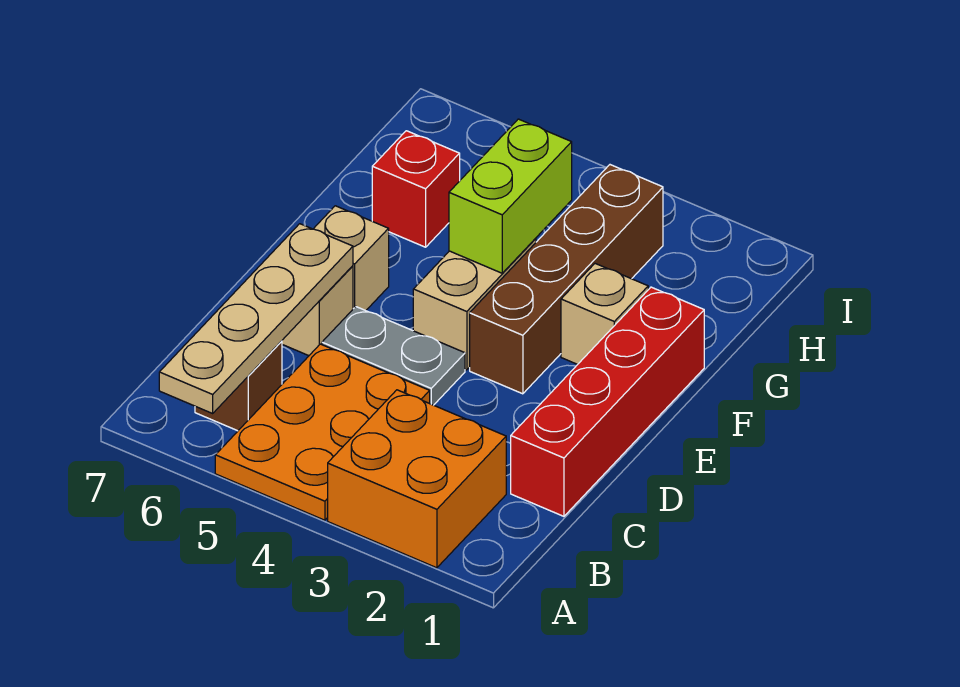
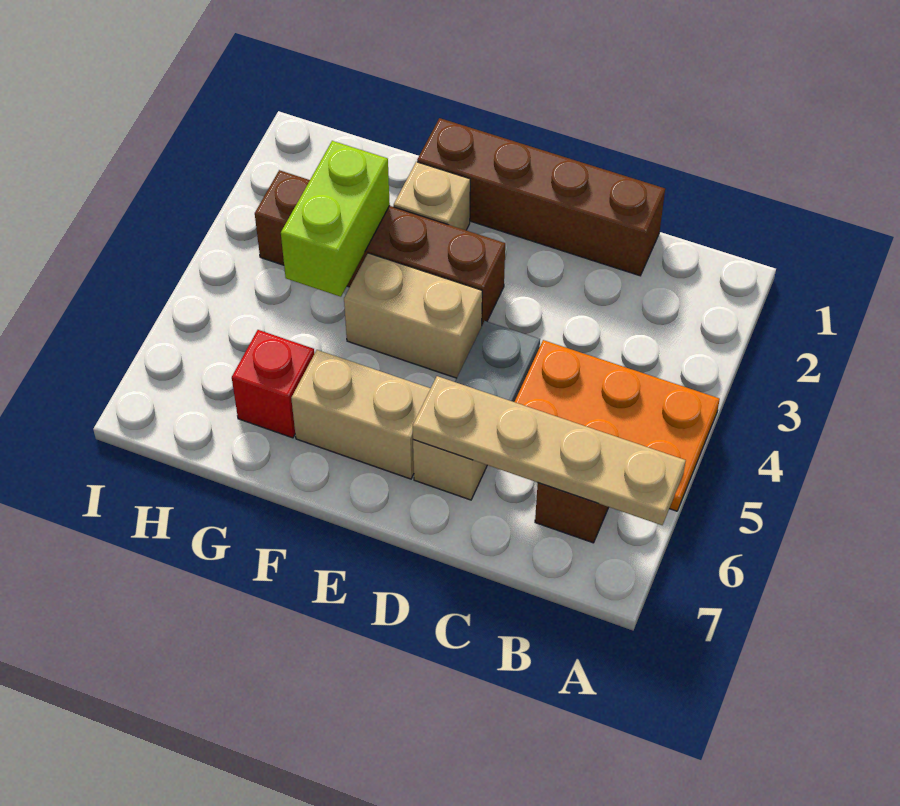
orange 2x2 brick [328,390,506,568] -> none
red 1x4 brick [511,287,704,516] -> brown 1x4 brick [417,118,665,276]
tan 1x1 brick [314,206,389,311] -> tan 1x2 brick [291,350,431,479]
lime 1x2 brick [449,119,572,273] -> lime 1x2 brick turned to [281,141,390,297]

